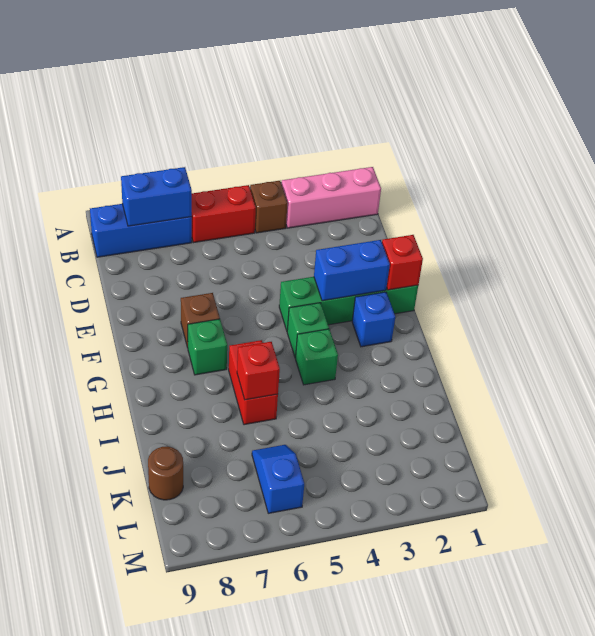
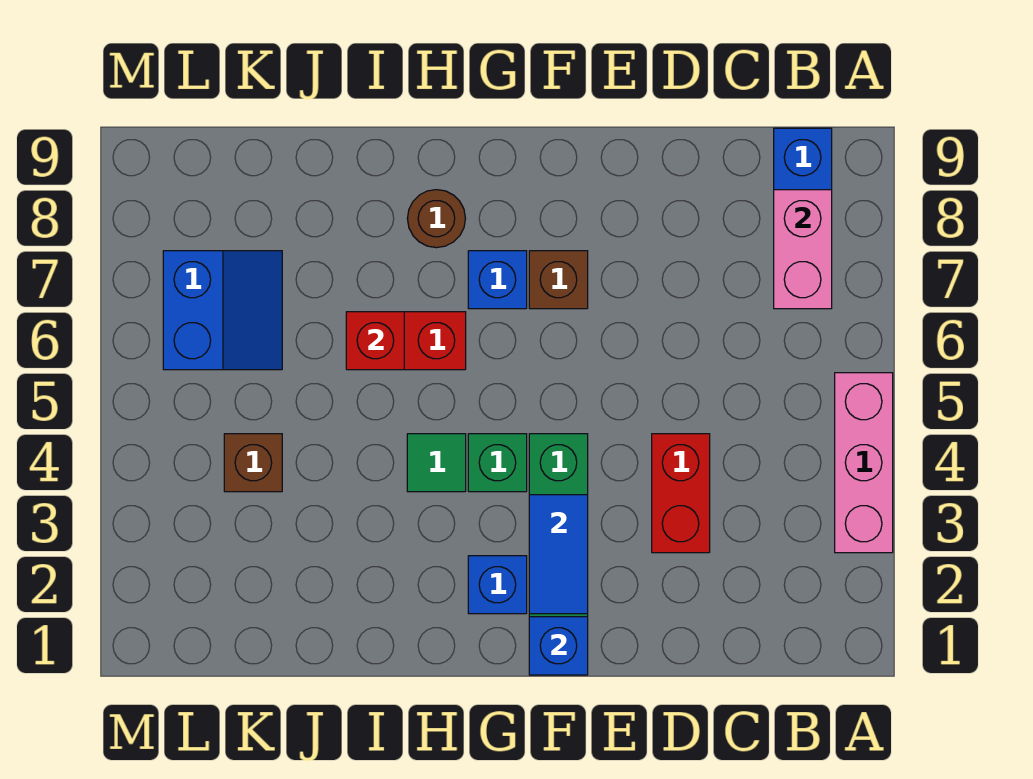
pink 1x3 brick [282,167,381,228] -> pink 1x3 brick moved to [835,373,893,553]
brown 1x1 brick [250,181,287,233] -> brown 1x1 brick moved to [224,434,282,492]
red 1x2 brick [192,185,256,243] -> red 1x2 brick moved to [652,434,710,553]
blue 1x2 brick [121,167,192,226] -> pink 1x2 brick [774,190,832,309]
red 1x1 brick [382,235,423,290] -> blue 1x1 brick [529,617,588,675]
blue 1x2 brick [314,240,390,301] -> blue 1x2 tile [529,495,588,614]
green 1x1 brick [188,319,227,375] -> blue 1x1 brick [468,251,527,309]
green 1x1 brick [295,329,338,385] -> green 1x1 tile [407,434,466,492]
blue 1x2 slope [252,445,304,513] -> blue 2x2 slope [163,251,282,370]
brown 1x1 round brick [148,447,183,500] -> brown 1x1 round brick moved to [407,190,465,248]

